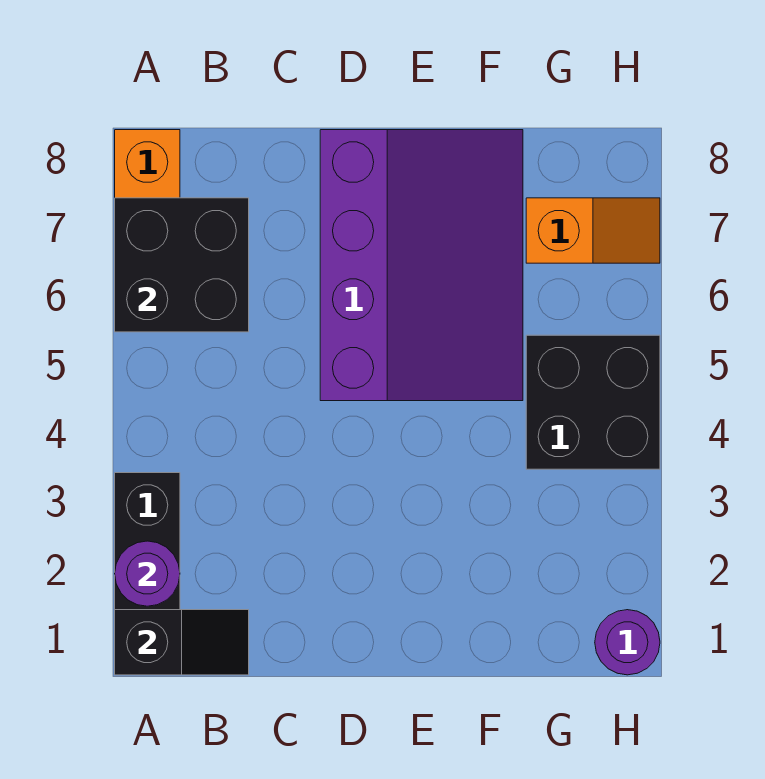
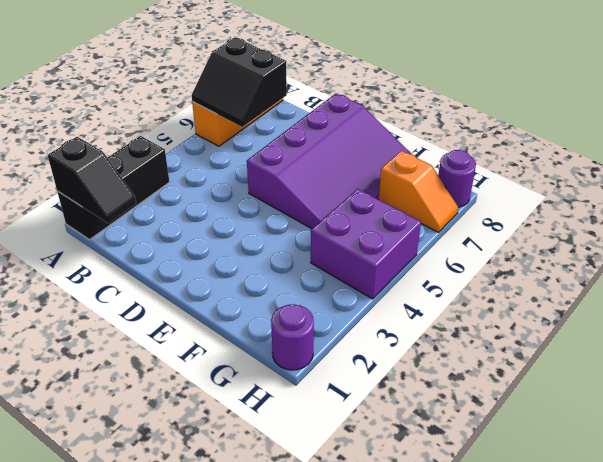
purple 1x1 round brick [115,541,180,606] -> purple 1x1 round brick moved to [438,150,476,207]
black 2x2 brick [115,198,249,332] -> black 2x2 slope [192,38,287,127]
black 2x2 brick [526,335,660,469] -> purple 2x2 brick [311,189,421,299]

